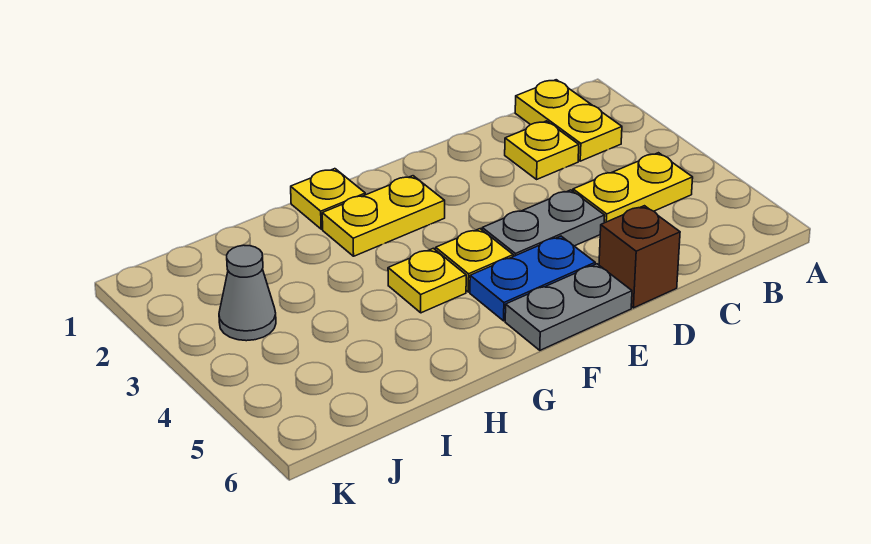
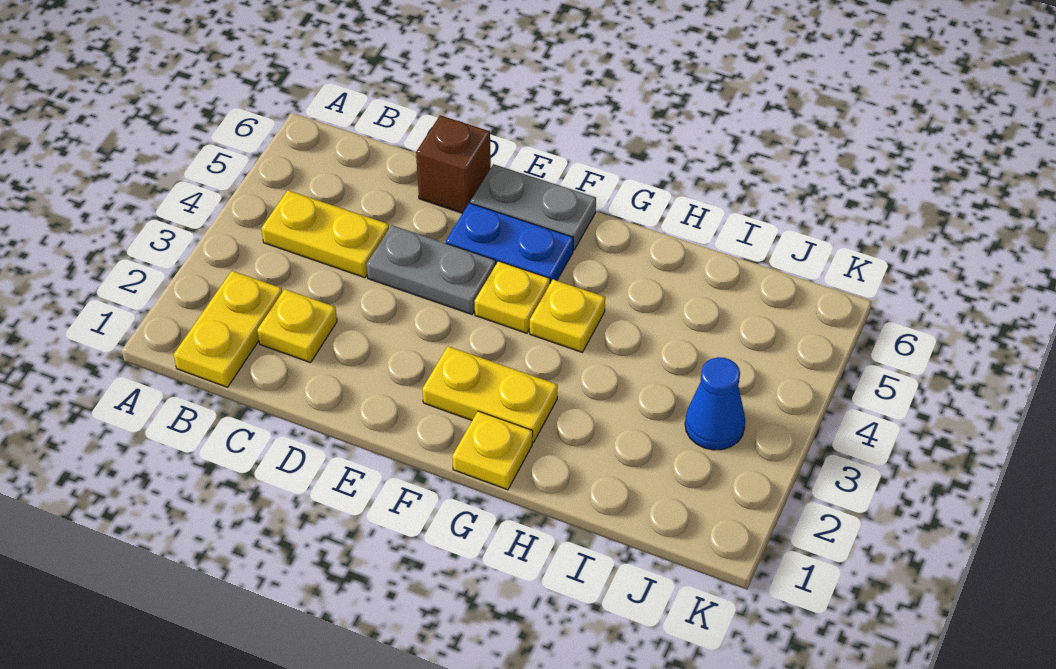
grey 1x1 cone [219,245,276,341] -> blue 1x1 cone [685,357,745,450]

